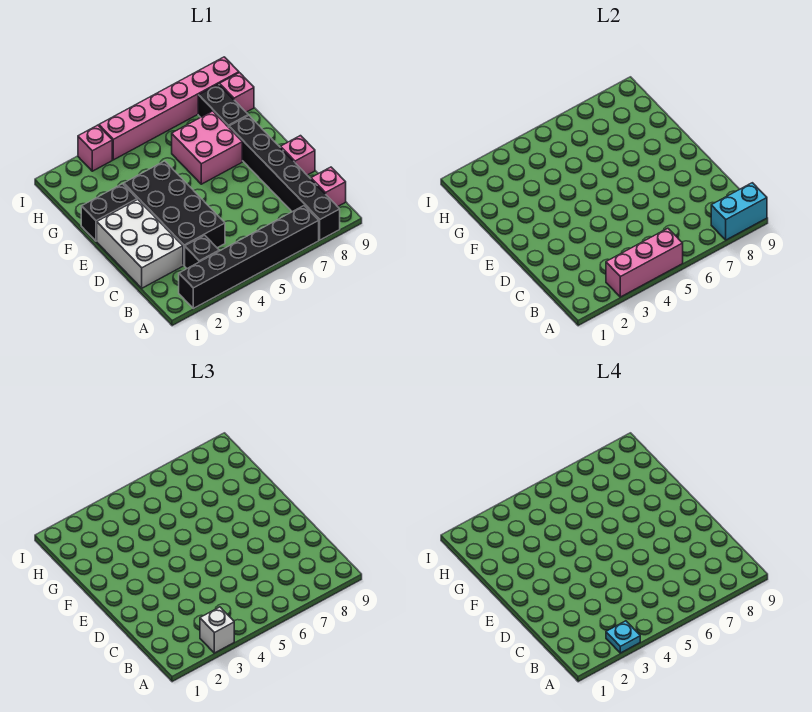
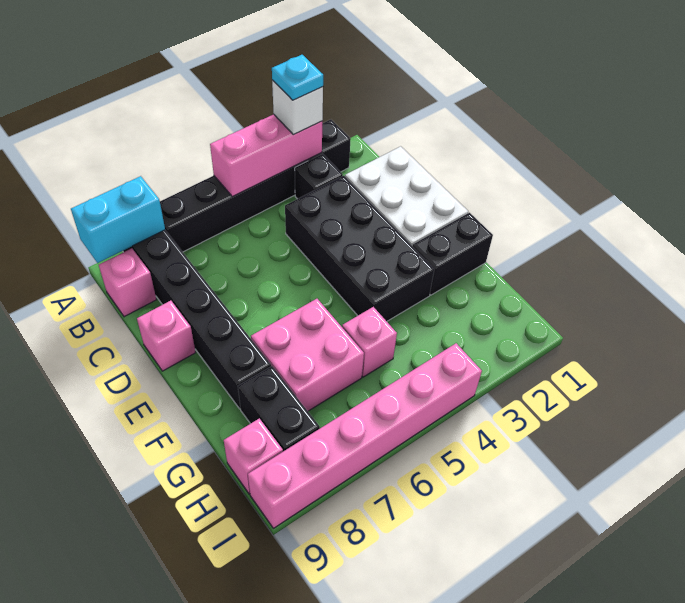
pink 1x1 brick [78,125,112,171] -> pink 1x1 brick moved to [342,307,397,377]

